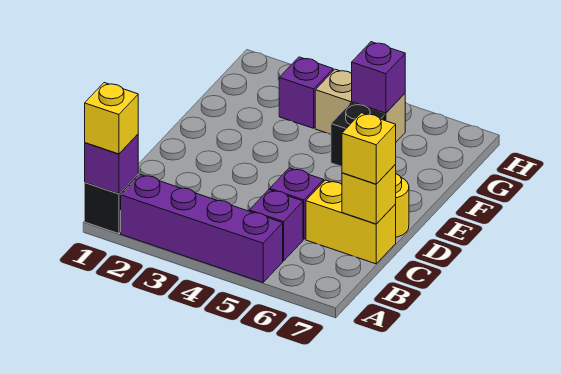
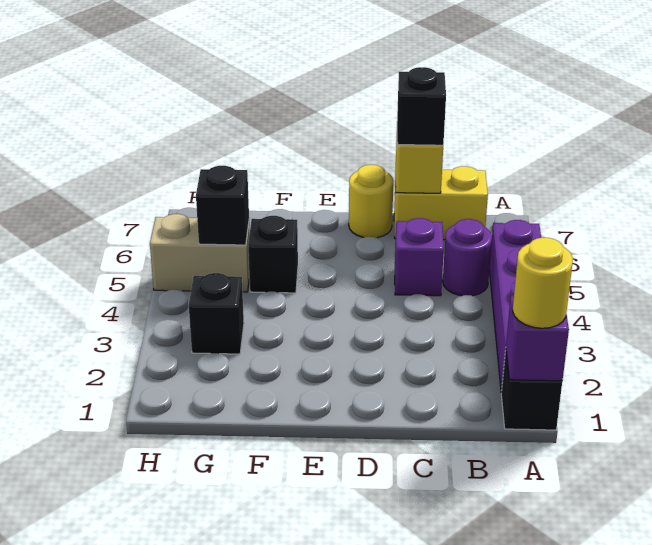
yellow 1x1 brick [85,83,138,154] -> yellow 1x1 round brick [513,238,573,328]
purple 1x1 brick [249,190,303,261] -> purple 1x1 round brick [443,219,492,296]
yellow 1x2 brick [306,180,396,264] -> yellow 1x2 brick turned to [394,166,488,240]
yellow 1x1 brick [342,113,396,184] -> black 1x1 brick [397,67,446,145]
purple 1x1 brick [279,57,333,128] -> black 1x1 brick [189,273,244,354]
tan 1x2 brick [315,69,405,142] -> tan 1x2 brick turned to [150,214,250,292]
purple 1x1 brick [352,42,405,113] -> black 1x1 brick [196,166,249,245]

